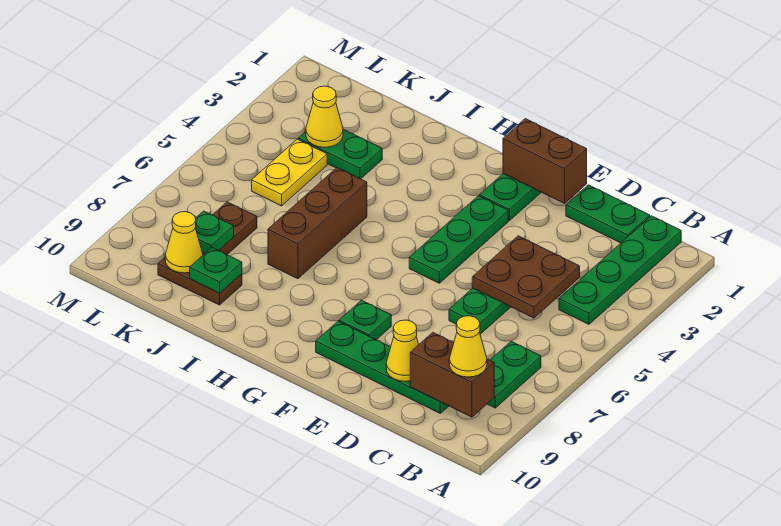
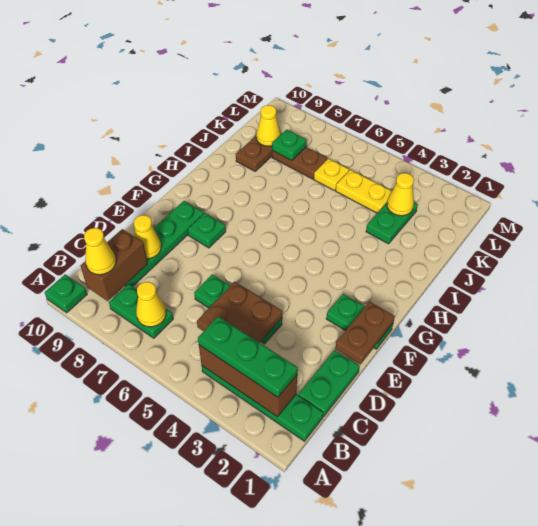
none -> yellow 1x1 cone [136,282,166,327]
brown 1x2 brick [503,119,587,203] -> brown 1x2 plate [335,302,395,364]
green 1x3 plate [409,196,508,283] -> green 1x3 plate moved to [198,316,298,397]
brown 1x3 brick [268,168,367,279] -> brown 1x3 brick moved to [199,345,297,417]
green 1x1 plate [190,248,242,293] -> green 1x1 plate moved to [45,274,87,313]
none -> yellow 1x1 plate [314,159,349,191]

